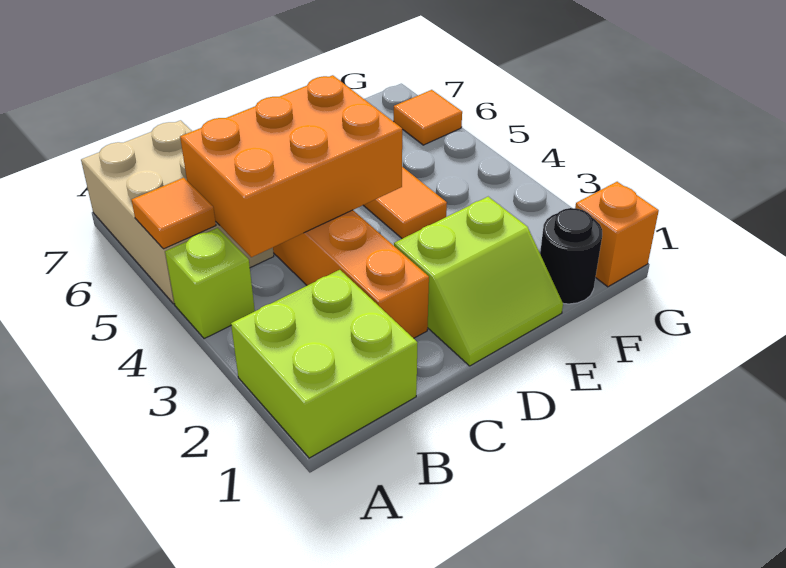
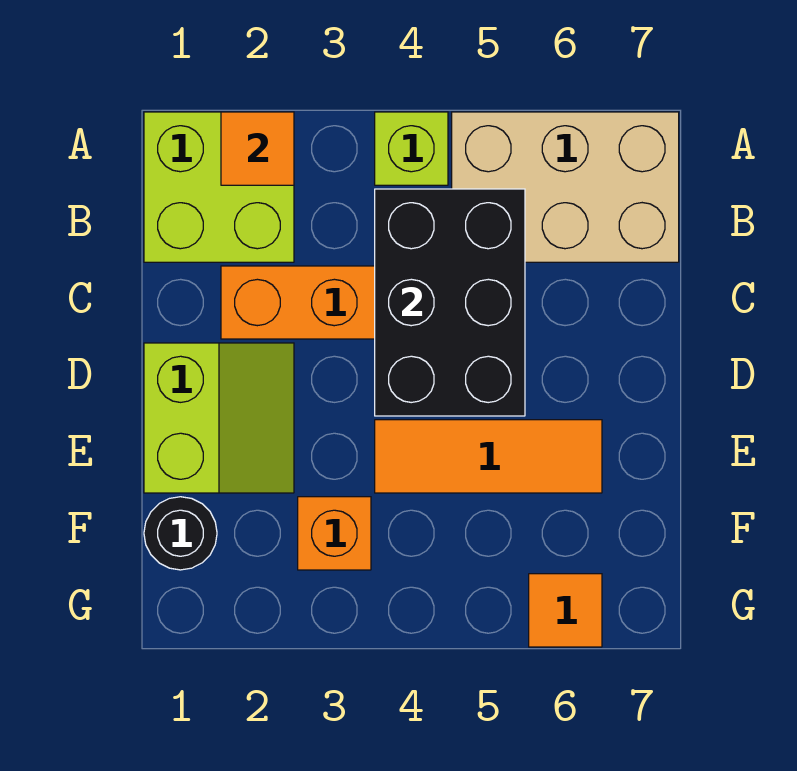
orange 1x1 tile [131,178,216,249] -> orange 1x1 tile moved to [221,112,294,185]
orange 2x3 brick [180,75,402,257] -> black 2x3 brick [375,189,525,416]
lime 2x2 slope [394,197,563,366] -> lime 2x2 slope turned to [144,343,294,493]
orange 1x1 brick [575,182,659,287] -> orange 1x1 brick moved to [298,497,371,570]

